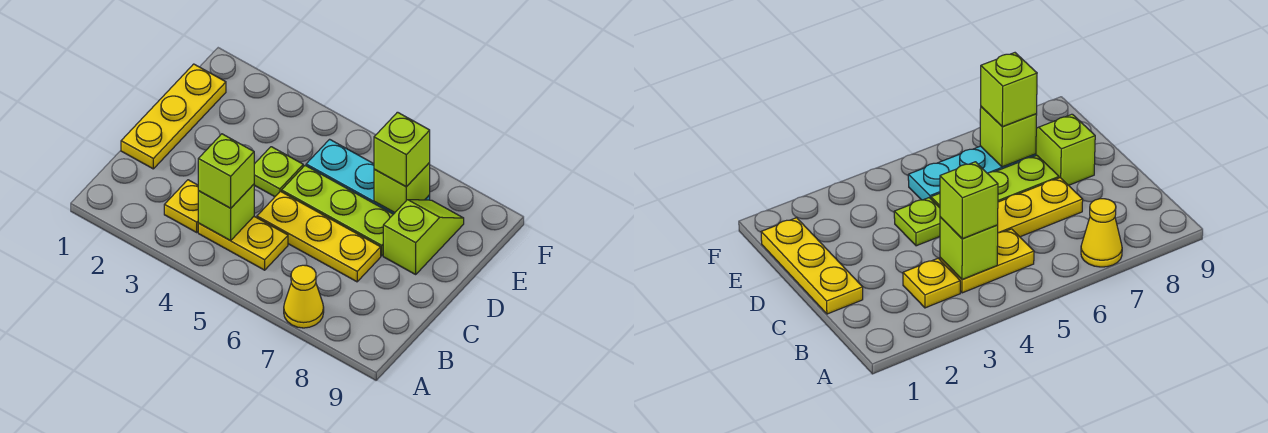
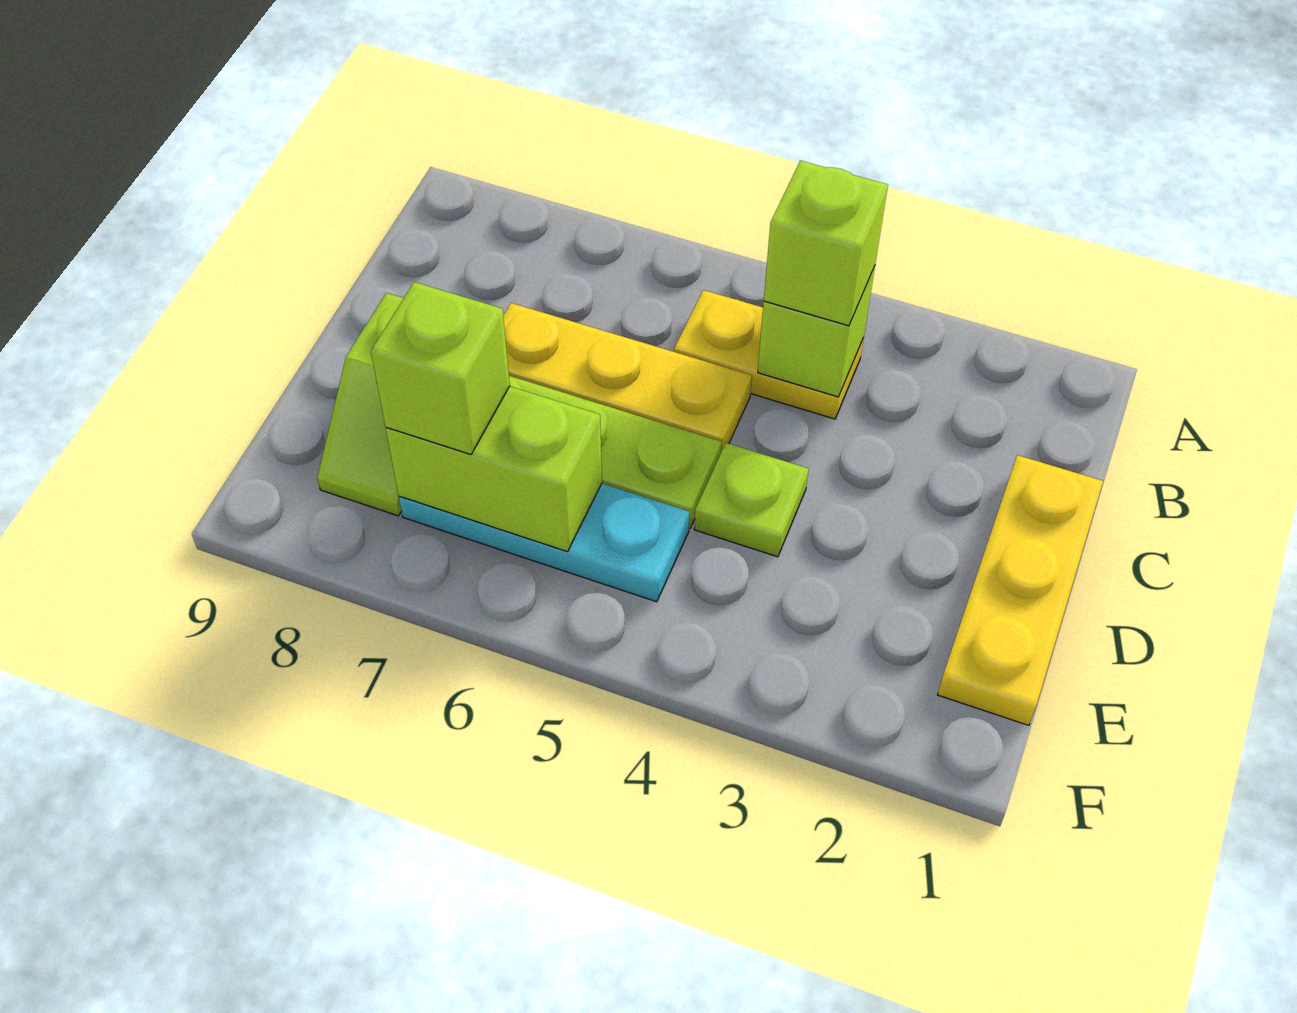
yellow 1x1 cone [284,265,324,328] -> none
yellow 1x1 plate [164,180,198,232] -> none
lime 1x1 brick [374,163,430,213] -> lime 1x2 brick [386,386,602,552]

